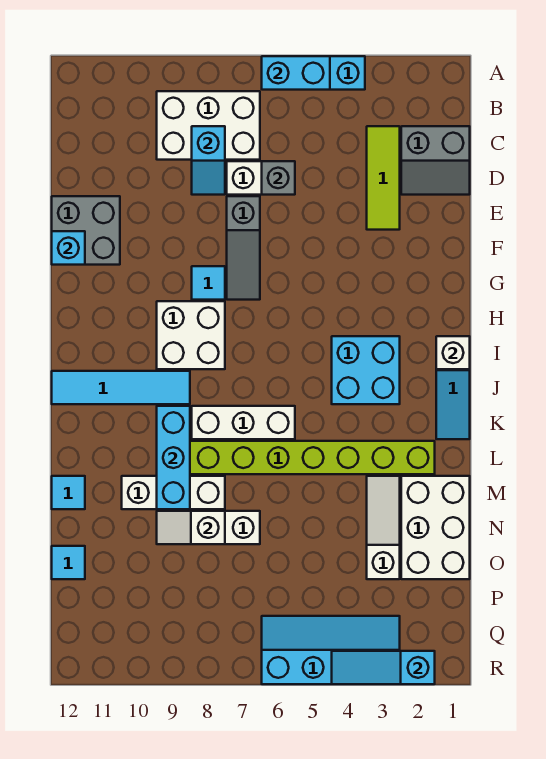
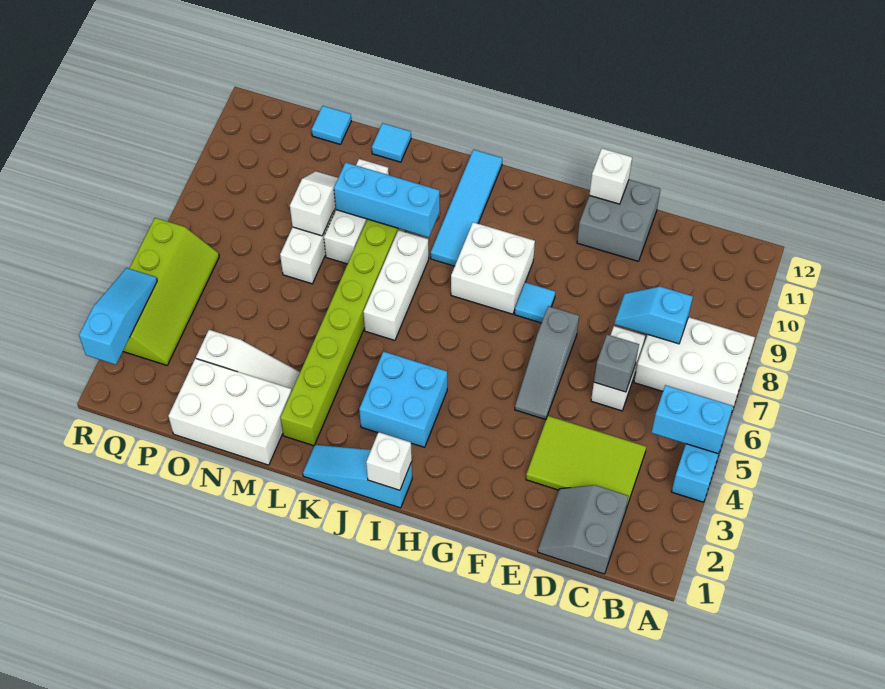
cyan 1x2 brick [262,56,330,90] -> cyan 1x2 brick turned to [652,385,733,454]
white 2x3 brick [157,91,260,160] -> white 2x3 brick turned to [634,317,755,413]
lime 1x3 tile [367,126,400,230] -> lime 2x3 tile [526,416,646,508]
grey 1x3 slope [227,196,260,300] -> grey 1x3 slope turned to [515,306,579,420]
cyan 1x1 brick [52,231,85,265] -> white 1x1 brick [590,148,632,204]
cyan 2x4 slope [262,616,400,684] -> lime 2x4 slope [123,218,219,365]

